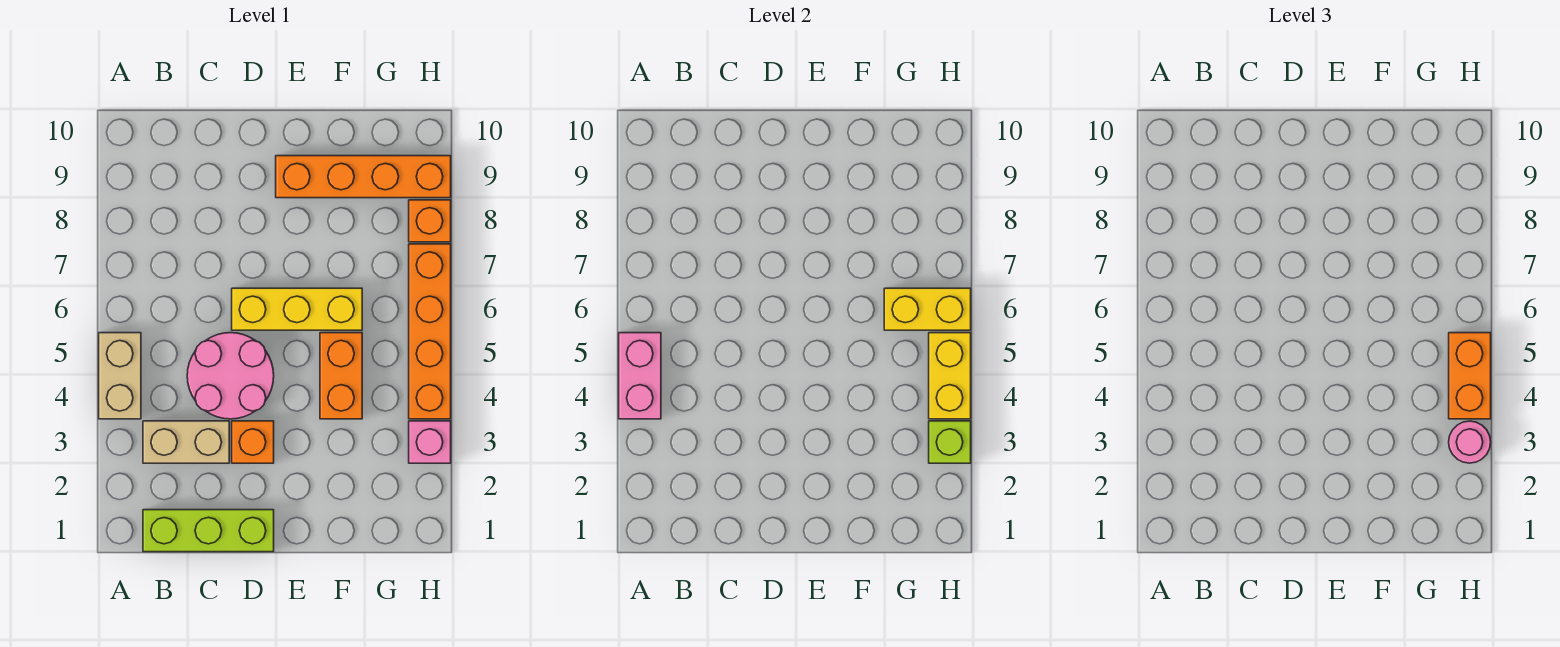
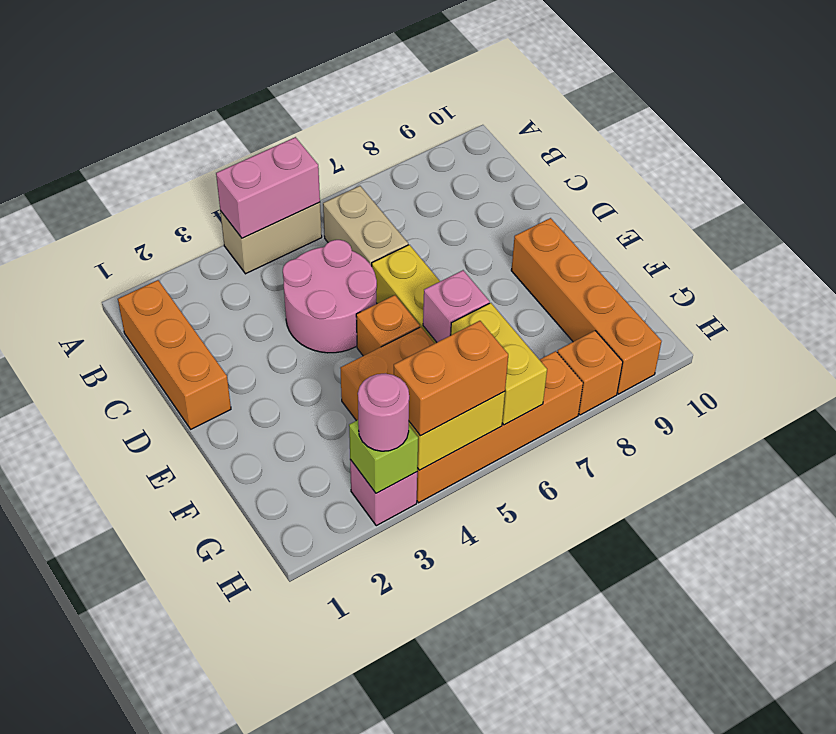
lime 1x3 brick [143,510,274,552] -> orange 1x3 brick [118,280,231,429]
tan 1x2 brick [143,421,229,463] -> tan 1x2 brick moved to [323,186,408,266]
orange 1x1 brick [232,421,274,463] -> orange 1x1 brick moved to [356,295,420,356]
none -> pink 1x1 brick [423,270,490,343]

